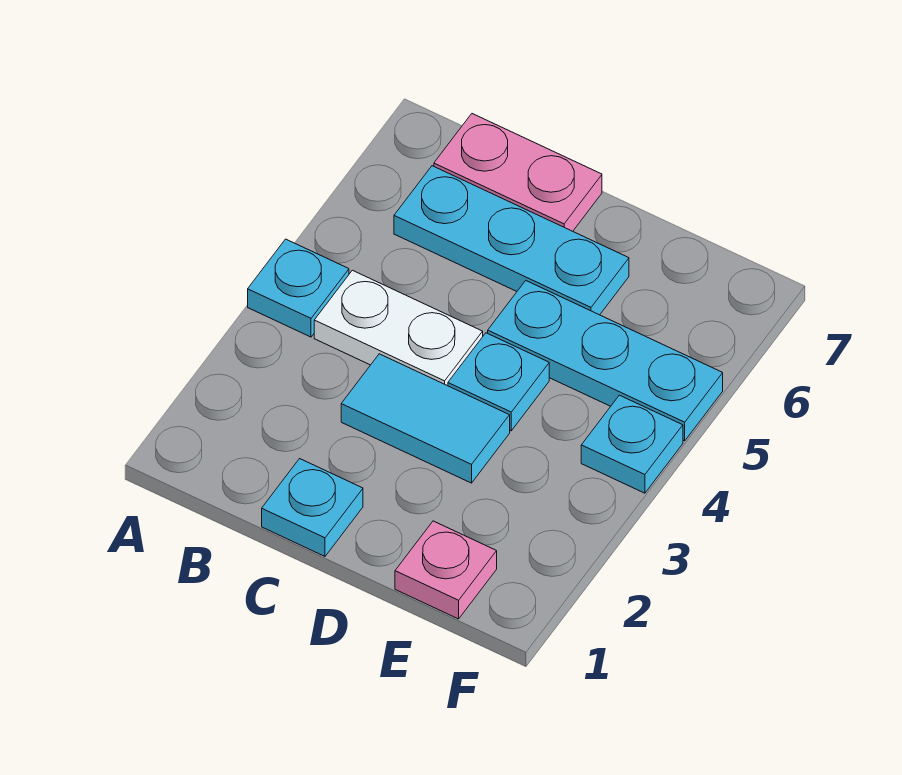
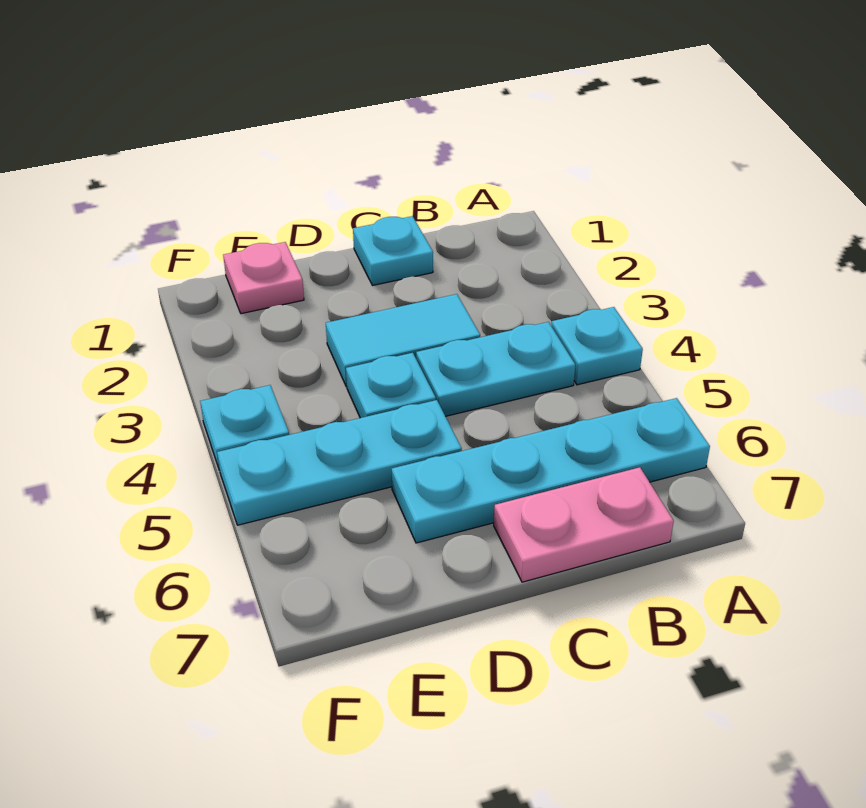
white 1x2 plate [314,270,483,386] -> cyan 1x2 plate [416,322,575,416]
cyan 1x3 plate [394,166,629,315] -> cyan 1x4 plate [392,398,710,543]

